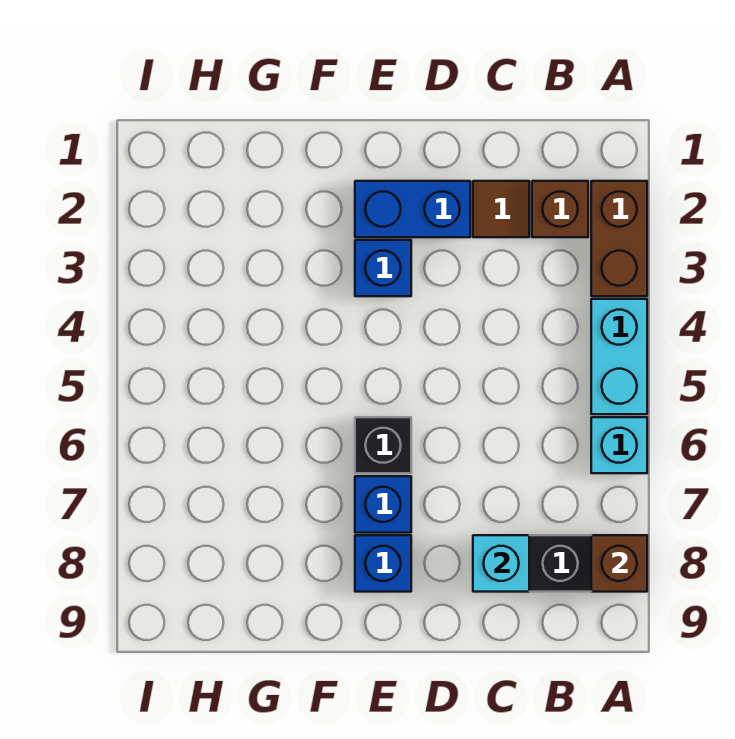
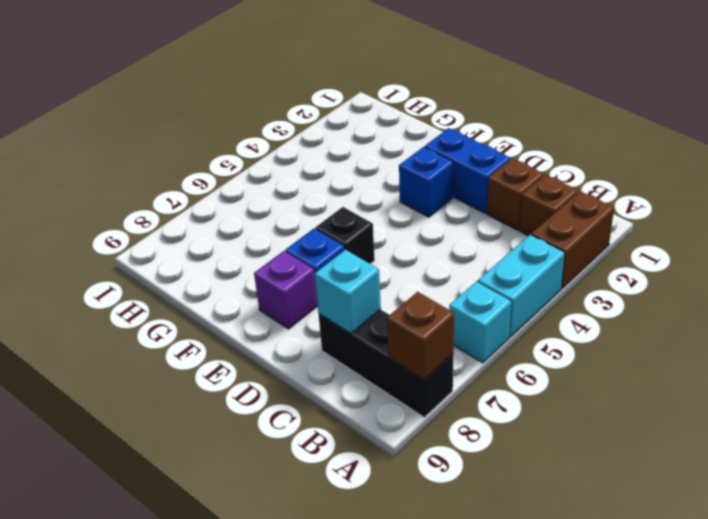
brown 1x1 tile [473,181,529,237] -> brown 1x1 brick [487,159,544,230]
blue 1x1 brick [355,535,411,592] -> purple 1x1 brick [254,251,317,329]

